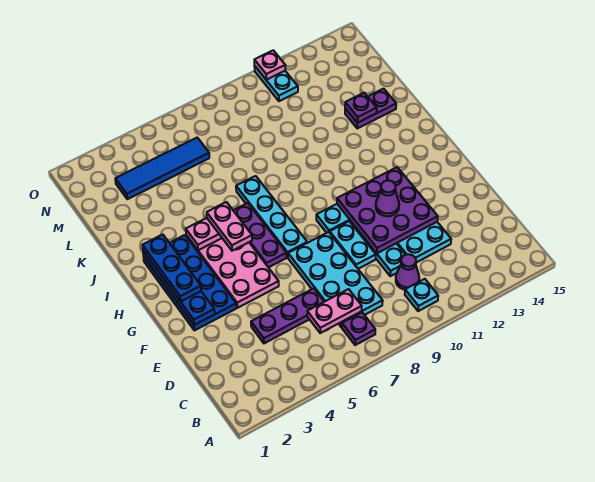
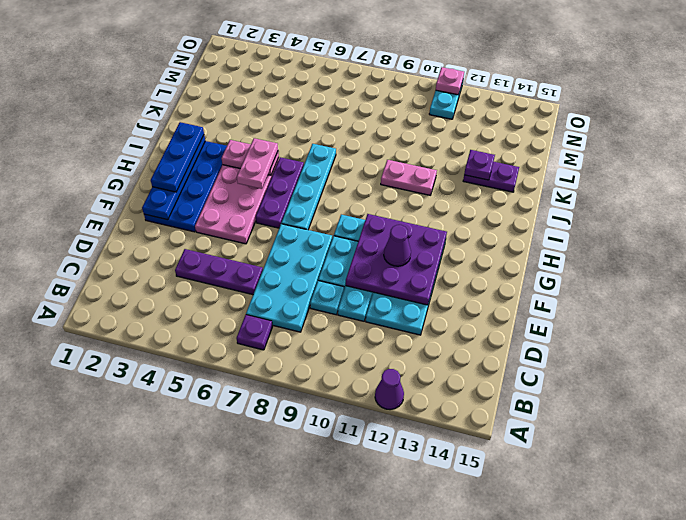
cyan 1x1 plate [405,279,438,311] -> cyan 1x1 plate moved to [310,281,344,315]
pink 1x2 plate [307,289,362,333] -> pink 1x2 plate moved to [381,160,437,195]
purple 1x1 cone [396,254,419,290] -> purple 1x1 cone moved to [375,369,404,410]
blue 1x4 tile [115,138,209,199] -> none

